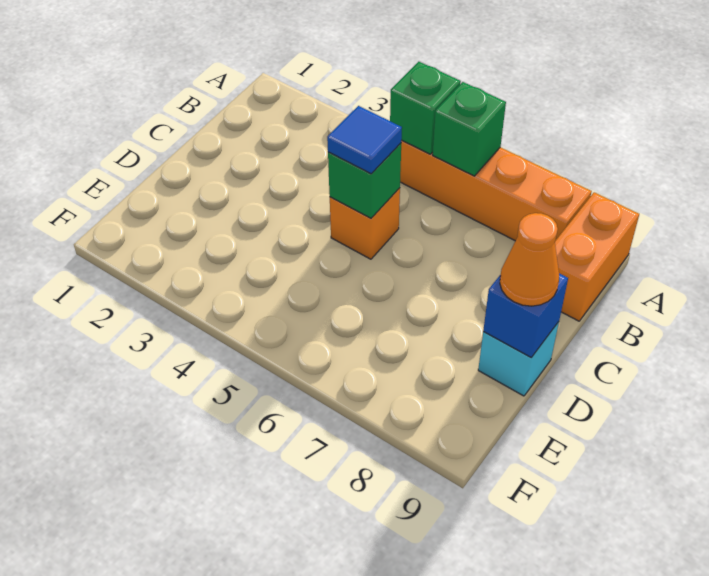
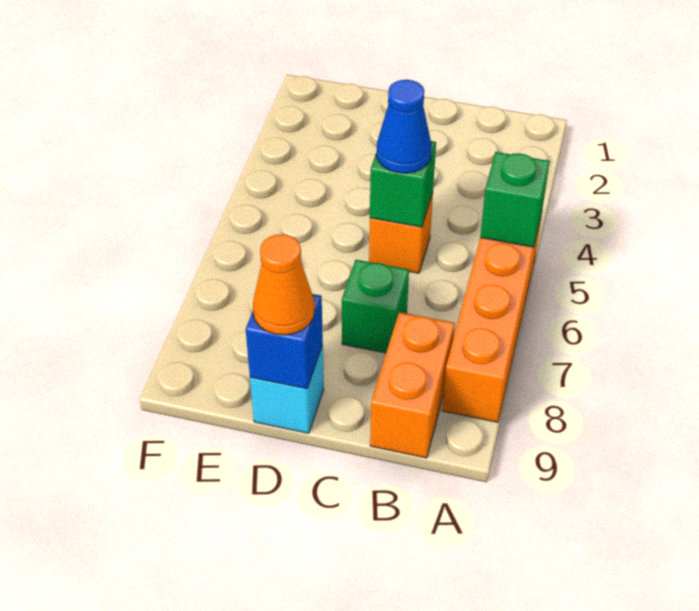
green 1x1 brick [433,82,506,176] -> green 1x1 brick moved to [342,260,409,353]
orange 1x2 brick [555,192,639,321] -> orange 1x2 brick turned to [370,312,455,458]
blue 1x1 tile [327,106,402,174] -> blue 1x1 cone [376,80,432,173]

